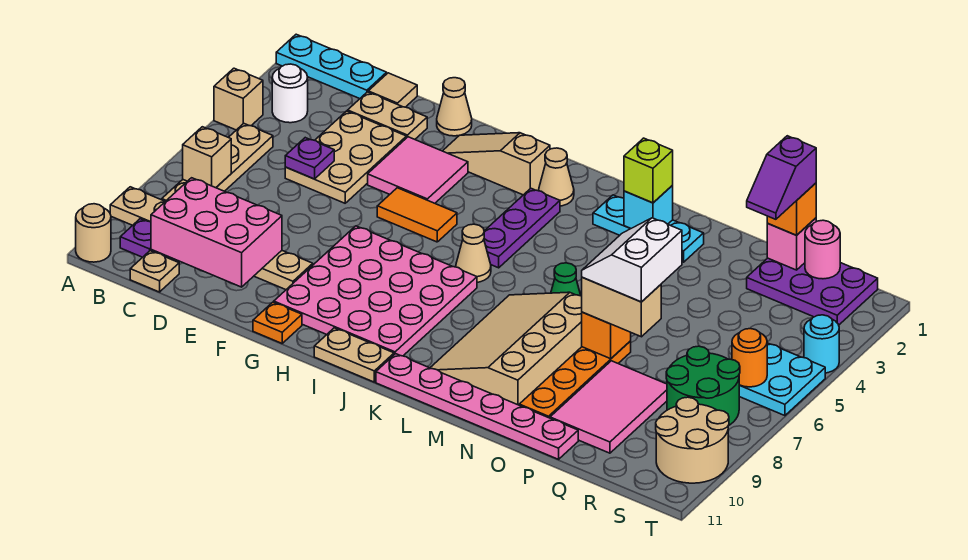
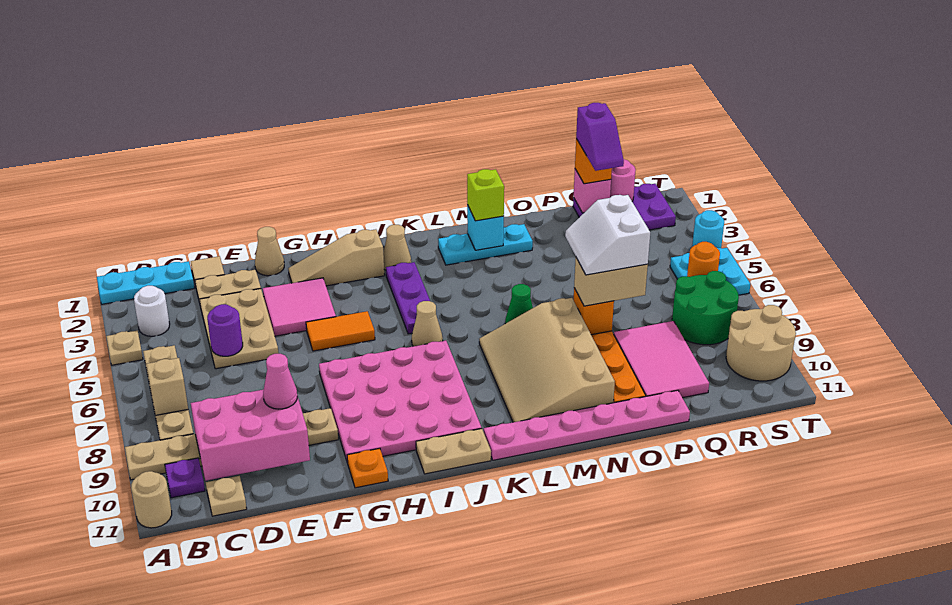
tan 1x1 brick [214,68,263,130] -> tan 1x1 plate [106,331,143,365]
purple 1x1 plate [285,138,334,179] -> purple 1x1 round brick [207,304,243,356]
none -> pink 1x1 cone [263,354,297,409]

